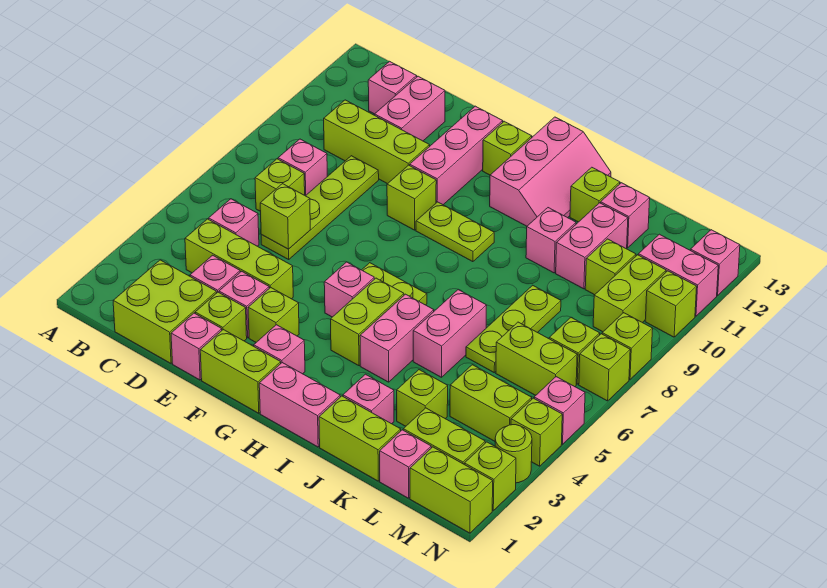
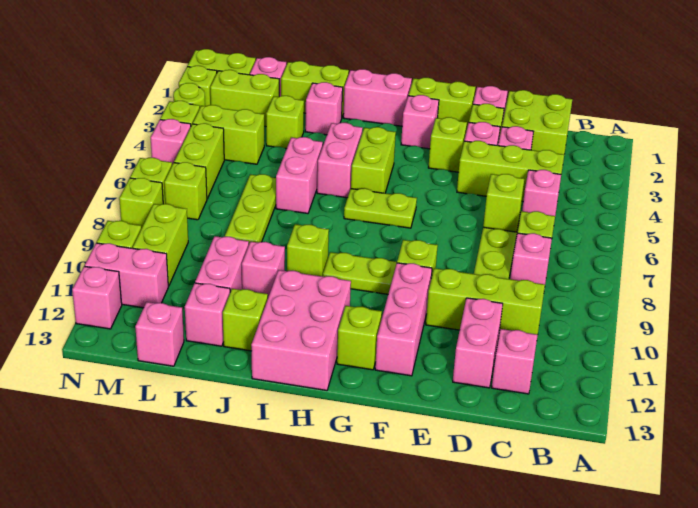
pink 1x1 brick [324,262,374,317] -> pink 1x1 brick moved to [135,302,184,366]
pink 2x3 slope [490,117,611,226] -> pink 2x3 brick [251,270,351,390]
lime 1x2 brick [496,322,577,395] -> lime 1x2 brick turned to [174,123,224,199]
lime 1x1 brick [585,239,636,295] -> lime 1x1 brick moved to [287,224,329,277]

